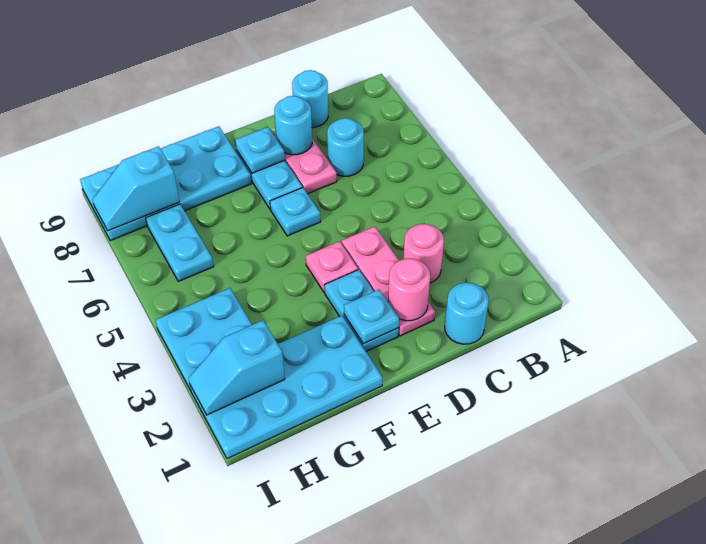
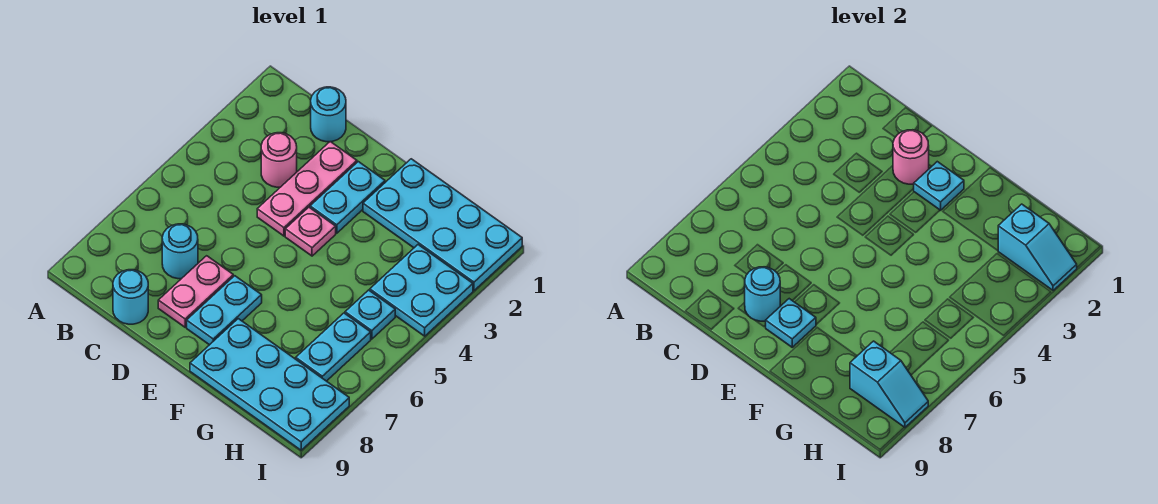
cyan 1x1 plate [270,188,321,236] -> cyan 1x1 plate moved to [345,290,395,339]

